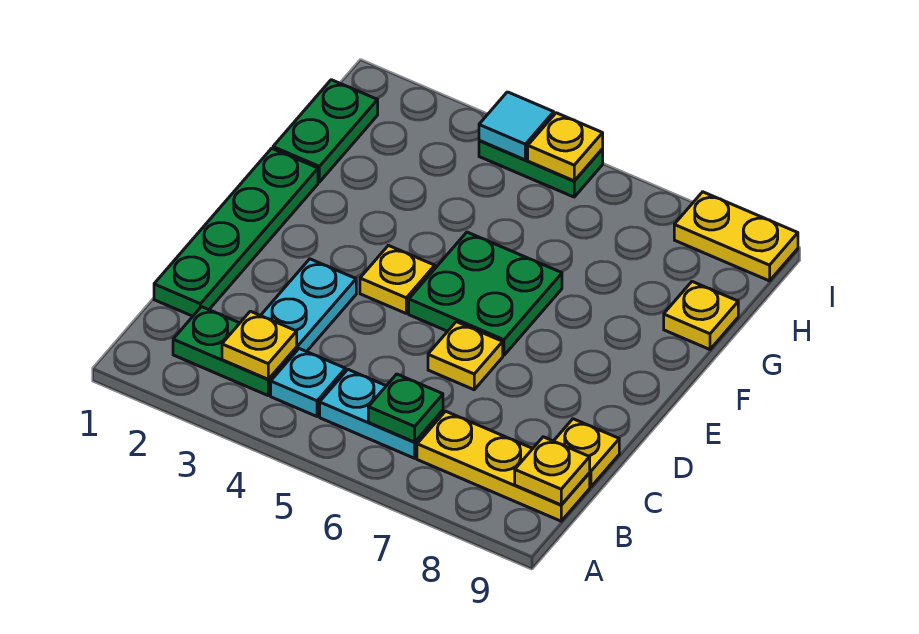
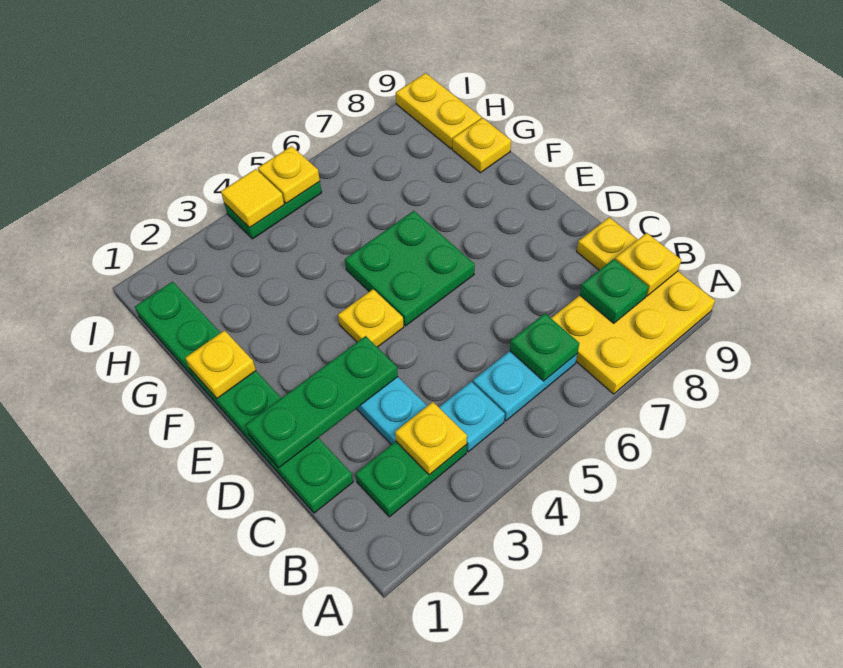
yellow 1x3 plate [417,411,590,521] -> yellow 2x3 plate [551,271,715,394]
none -> green 1x1 plate [580,259,648,323]
none -> green 1x3 plate [246,336,398,468]
yellow 1x1 plate [428,322,503,390] -> yellow 1x1 plate moved to [185,330,256,398]
cyan 1x1 tile [479,92,554,160] -> yellow 1x1 tile [221,169,284,228]
yellow 1x2 plate [674,192,798,281] -> yellow 1x2 plate turned to [396,73,481,149]

